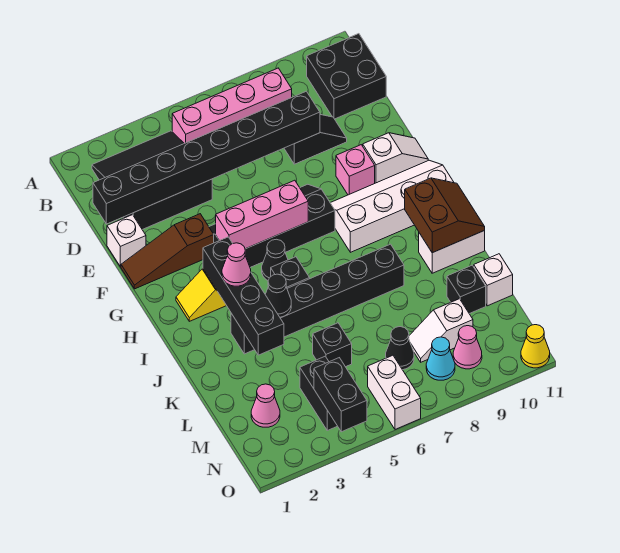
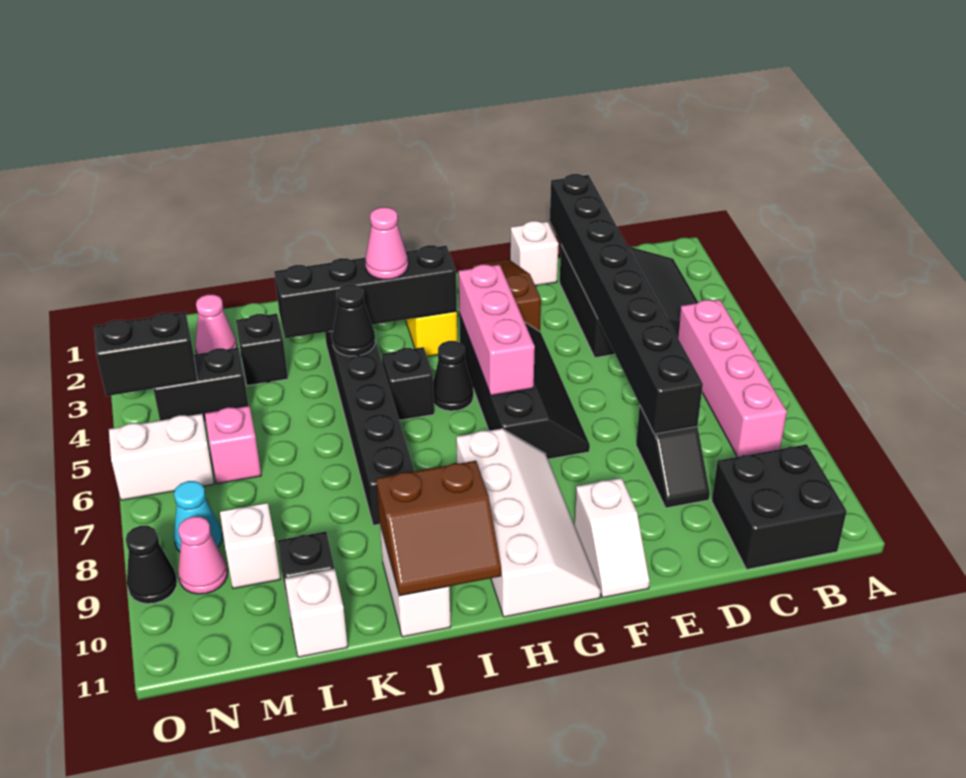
pink 1x1 brick [336,145,375,195] -> pink 1x1 brick moved to [205,406,261,484]
black 1x1 brick [313,323,352,367] -> black 1x1 brick moved to [236,314,288,386]
black 1x1 cone [386,327,414,370] -> black 1x1 cone moved to [126,526,177,604]
yellow 1x1 cone [521,325,550,368] -> none

